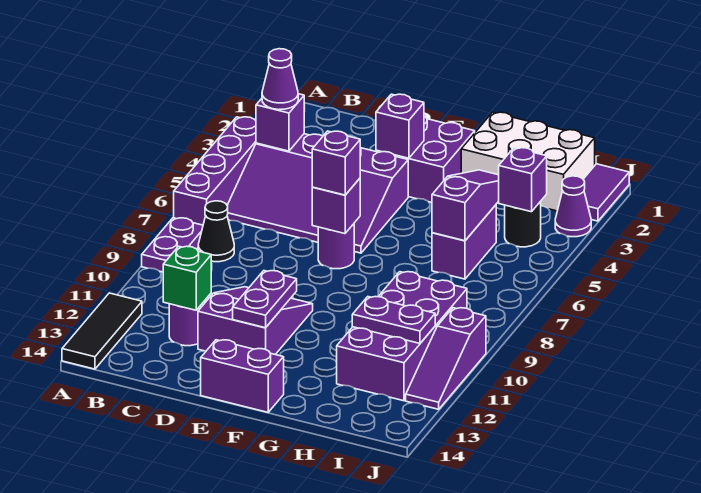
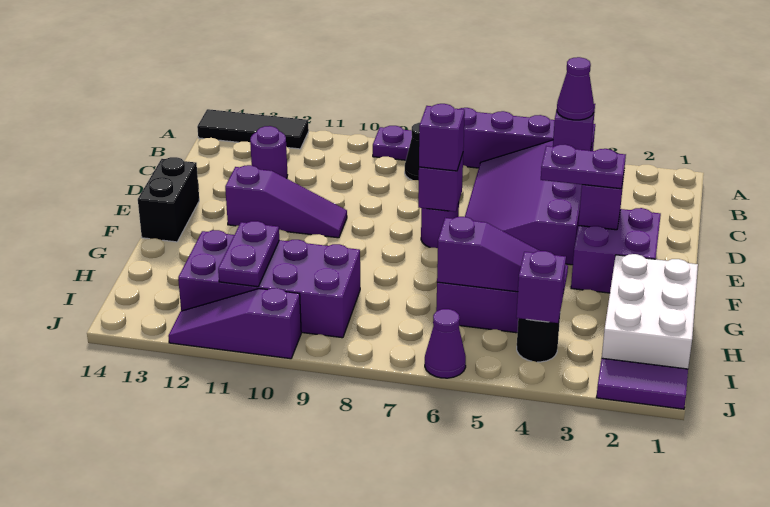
green 1x1 brick [163,246,211,310] -> none
purple 2x3 slope [198,287,313,355] -> purple 1x3 slope [225,165,347,238]
purple 1x2 plate [233,271,297,328] -> purple 1x2 plate moved to [541,145,626,189]
purple 1x2 brick [201,340,284,412] -> black 1x2 brick [138,157,199,242]
purple 1x1 cone [555,176,591,237] -> purple 1x1 cone moved to [425,309,466,378]

